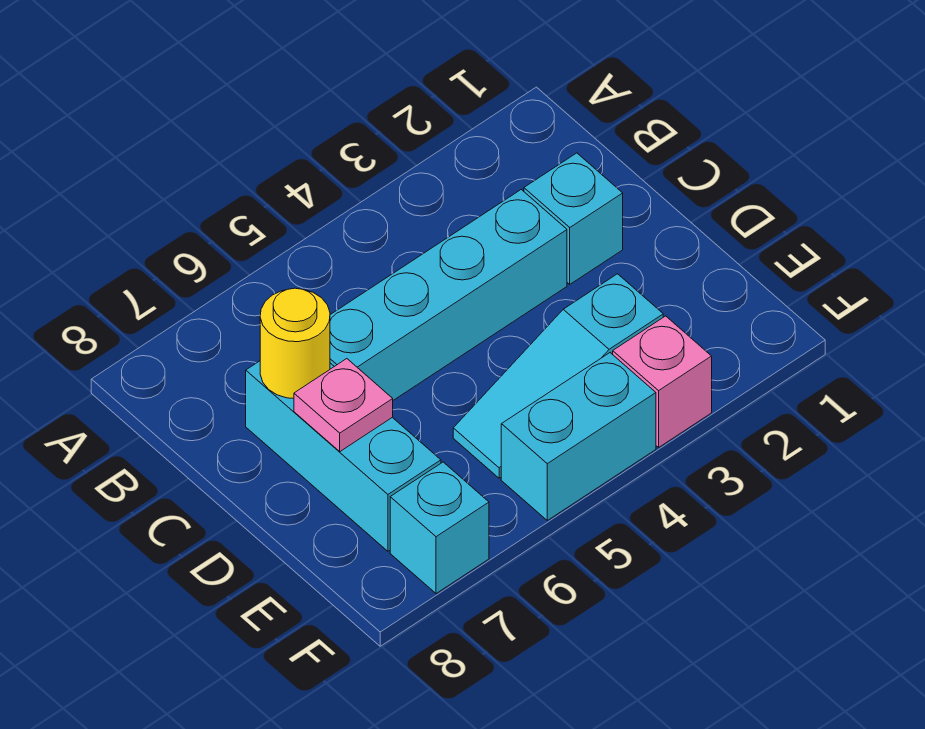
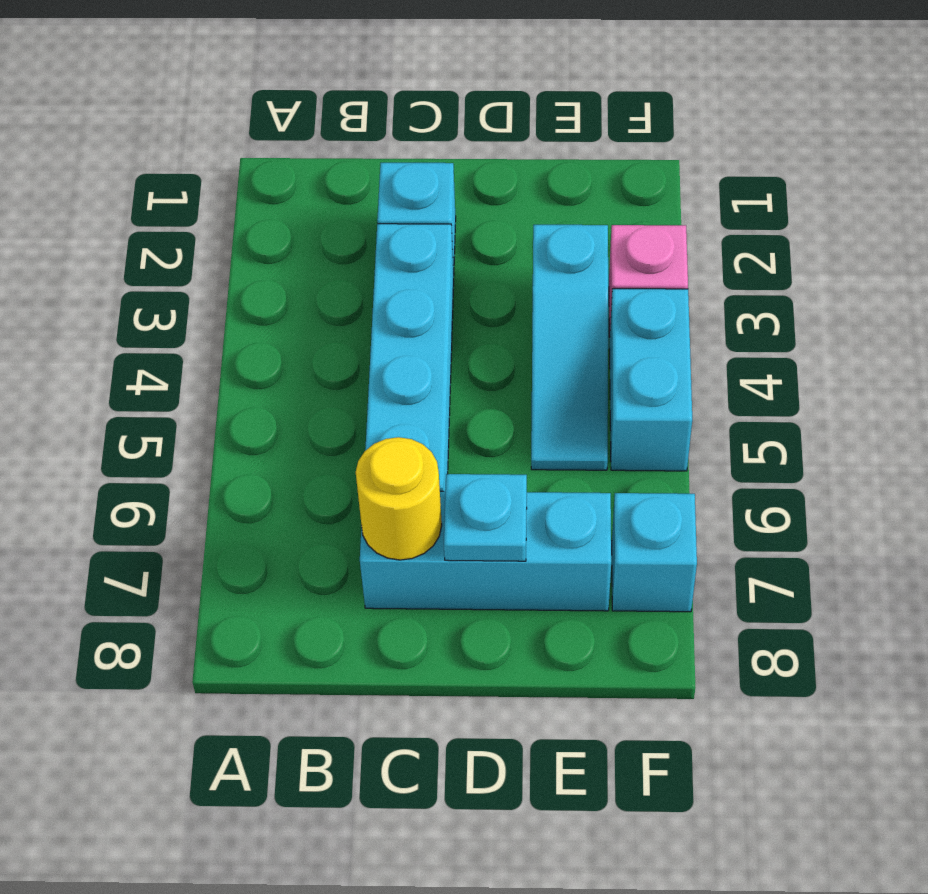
pink 1x1 plate [294,359,393,452] -> cyan 1x1 plate [444,474,527,561]

